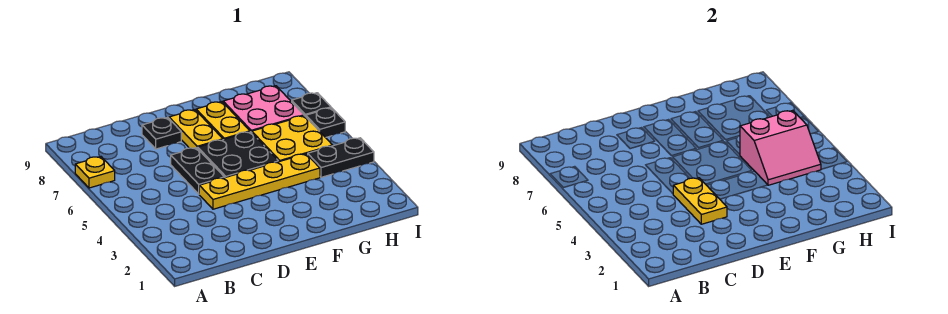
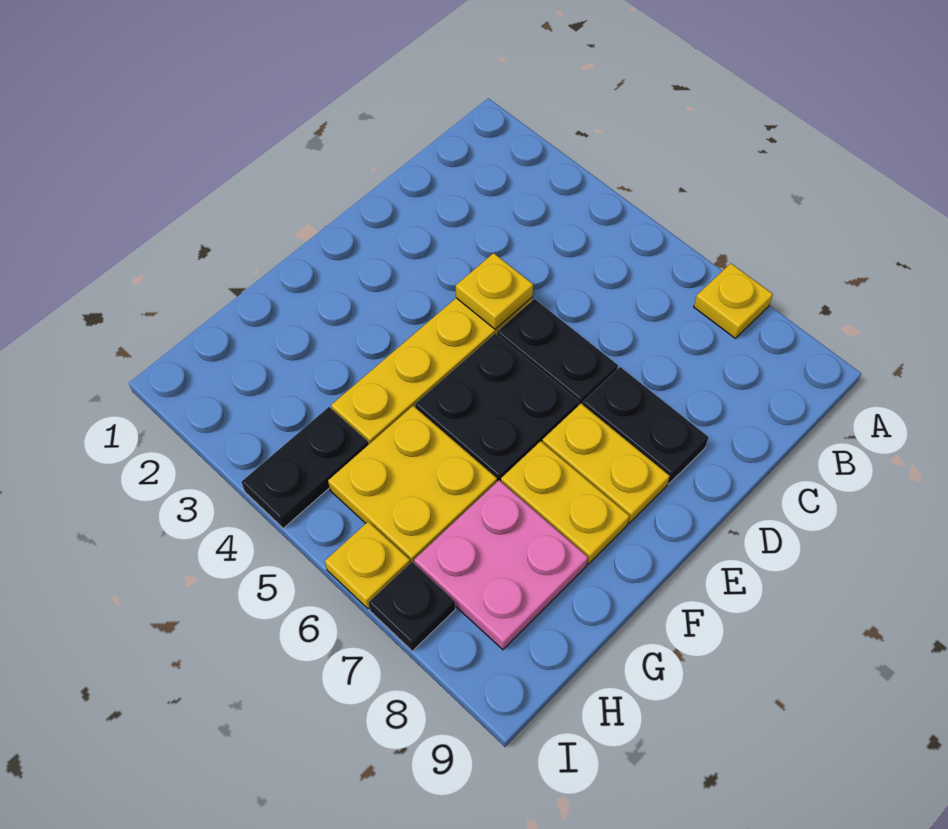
yellow 1x2 plate [673,178,727,224] -> yellow 1x1 plate [456,253,533,329]
black 1x1 plate [142,117,181,149] -> black 1x2 plate [583,367,708,484]
pink 2x2 slope [740,110,821,185] -> none
black 1x1 plate [306,108,345,138] -> yellow 1x1 plate [325,522,410,609]

